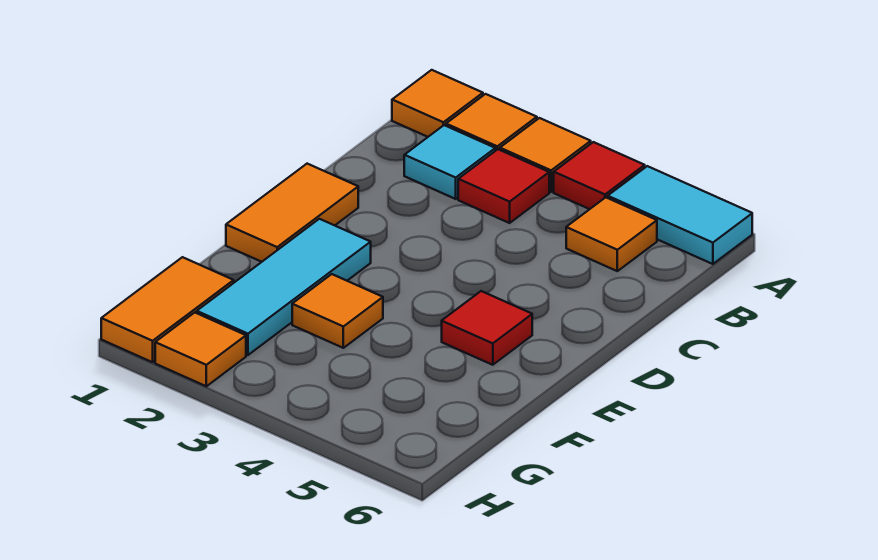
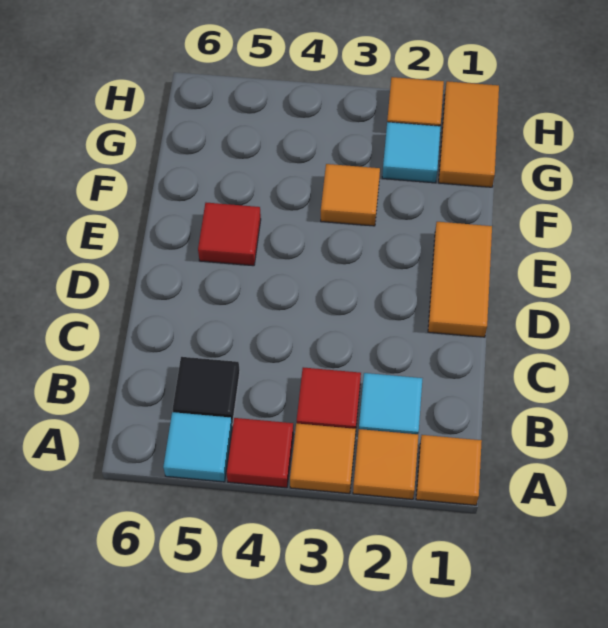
cyan 1x2 tile [608,166,752,264] -> cyan 1x1 tile [163,412,232,482]
orange 1x1 tile [566,197,657,271] -> black 1x1 tile [173,357,240,424]
cyan 1x3 tile [197,219,371,355] -> cyan 1x1 tile [382,122,441,183]

